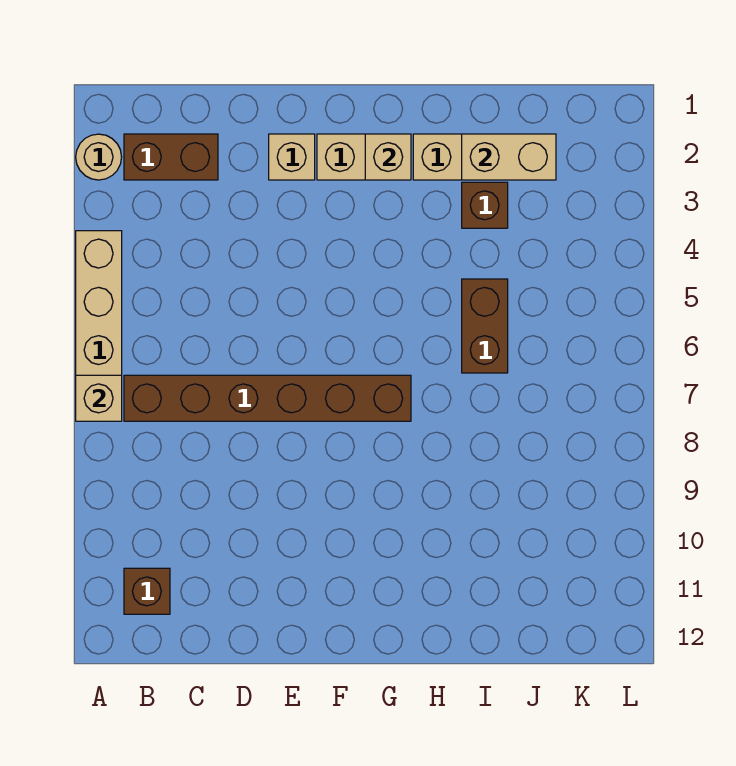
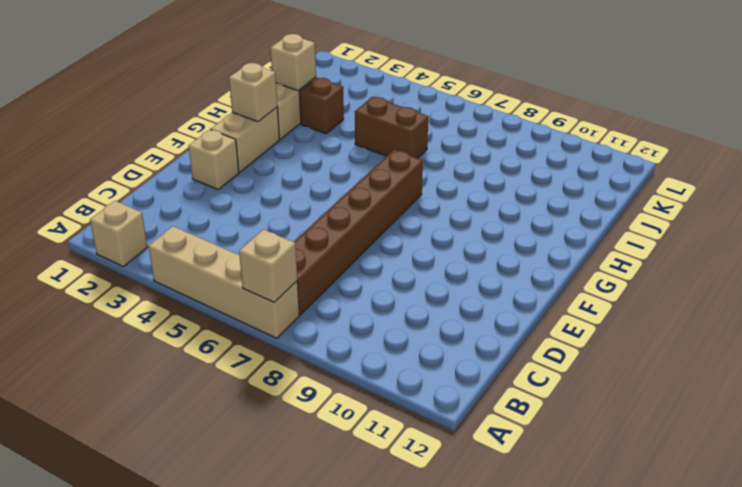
tan 1x1 round brick [76,134,122,180] -> tan 1x1 brick [90,201,147,267]
brown 1x2 brick [124,134,218,180] -> none
brown 1x1 brick [124,568,170,614] -> none
tan 1x2 brick [462,134,556,180] -> tan 1x1 brick [270,34,316,91]

